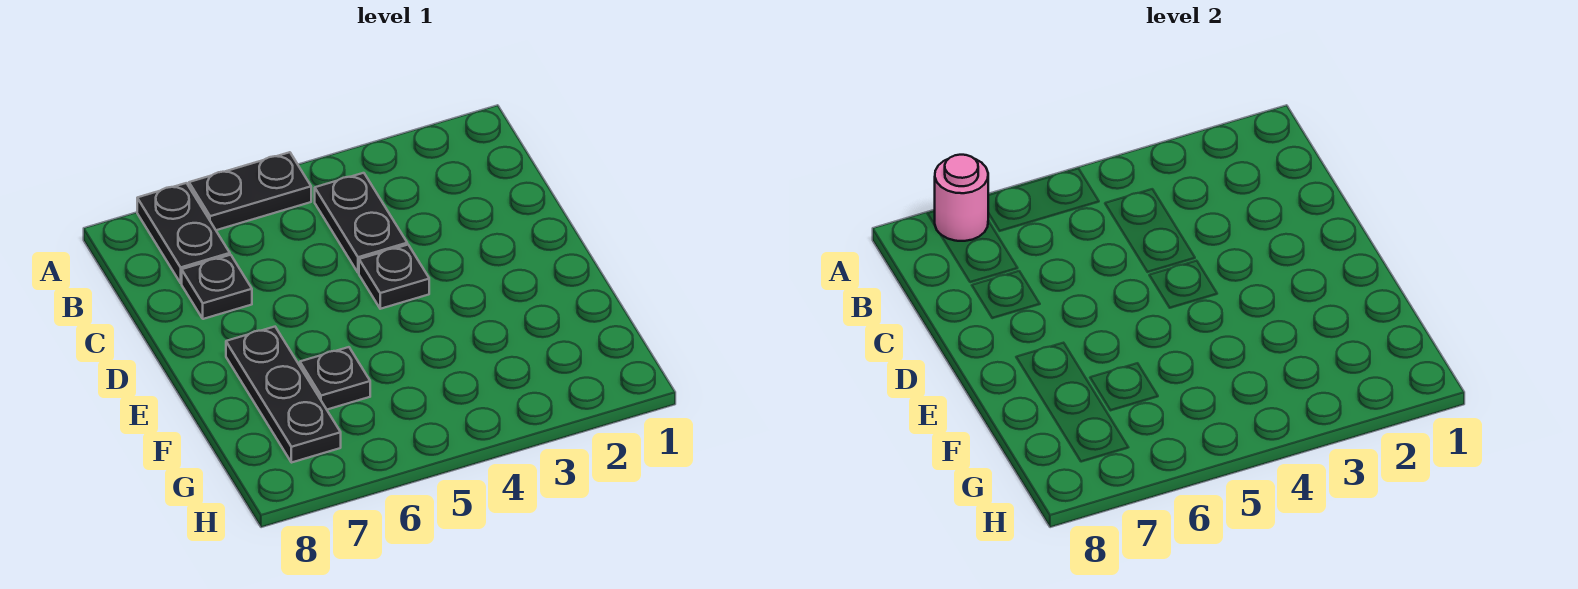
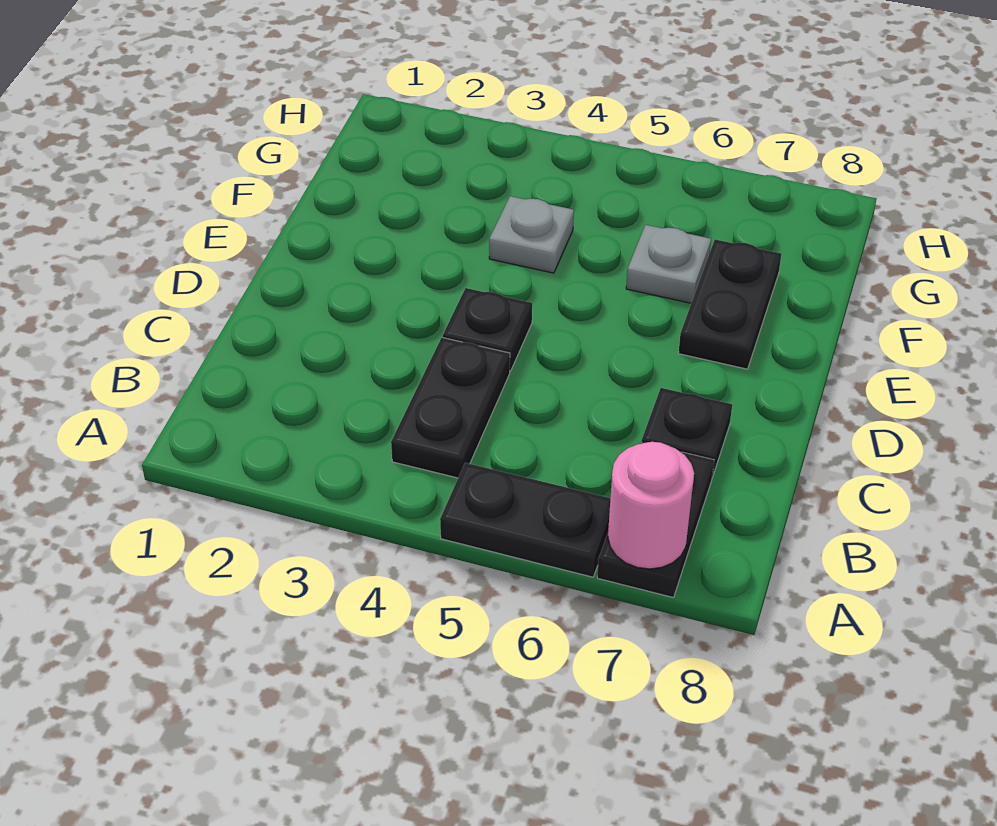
black 1x3 plate [226,327,341,463] -> black 1x2 plate [679,239,781,369]
none -> grey 1x1 plate [489,196,574,273]
black 1x1 plate [300,347,370,410] -> grey 1x1 plate [626,225,711,303]

